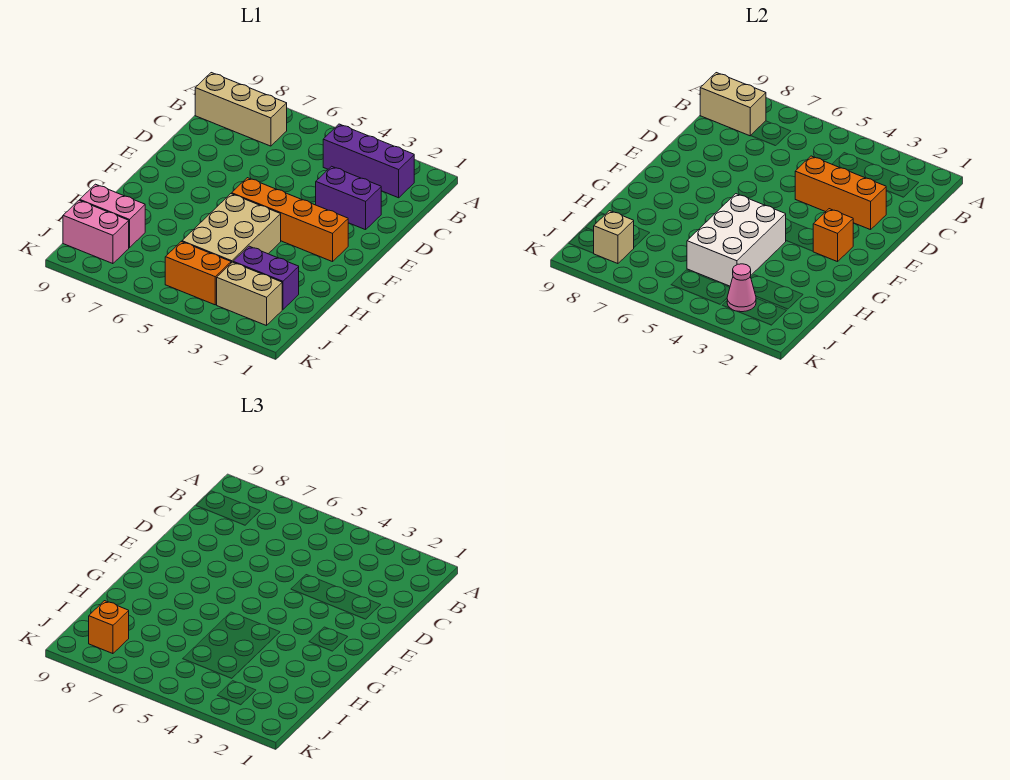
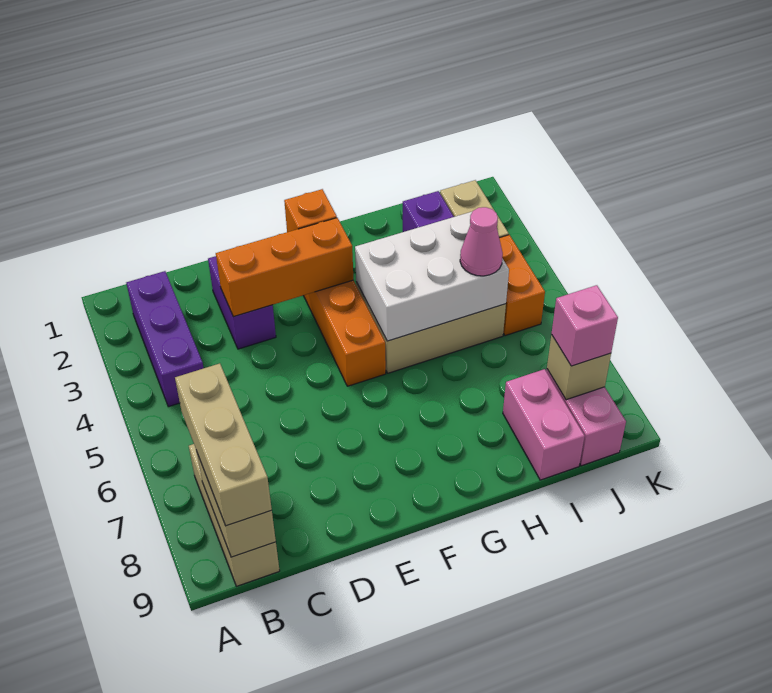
none -> tan 1x3 brick [175,363,272,526]
orange 1x3 brick [795,156,887,230] -> orange 1x3 brick turned to [216,218,353,317]
pink 1x1 cone [727,264,756,312] -> pink 1x1 cone moved to [460,207,503,276]
orange 1x1 brick [89,601,129,654] -> pink 1x1 brick [551,285,618,366]

